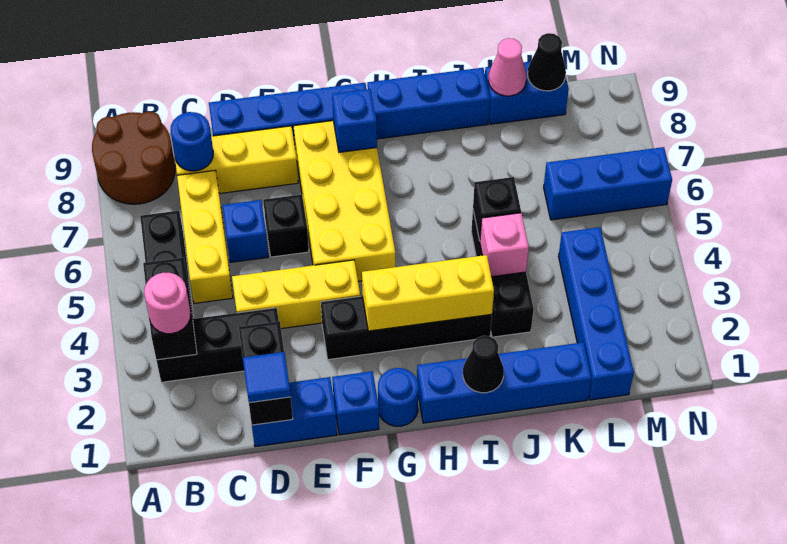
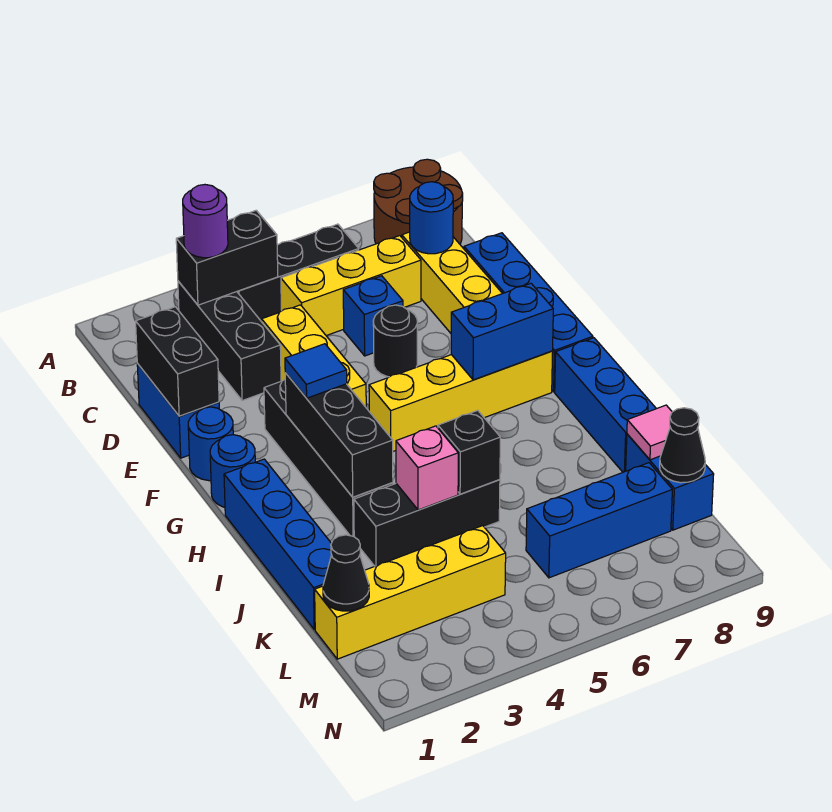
pink 1x1 round brick [144,273,191,334] -> purple 1x1 round brick [183,185,228,258]
black 1x2 brick [239,321,293,425] -> black 1x2 brick turned to [136,307,219,416]
blue 1x1 tile [243,352,291,403] -> blue 1x1 tile moved to [285,344,347,398]
black 1x1 brick [263,195,309,257] -> black 1x1 round brick [373,305,417,377]
blue 1x1 brick [332,371,379,435] -> blue 1x1 round brick [188,407,233,481]
yellow 2x4 brick [294,121,395,281] -> yellow 1x4 brick [369,351,553,451]
yellow 1x3 brick [362,255,494,331] -> black 1x3 brick [285,373,393,497]
blue 1x1 brick [332,89,377,152] -> blue 1x2 brick [451,283,553,380]
black 1x1 cone [463,336,504,393] -> black 1x1 cone moved to [323,535,369,611]
pink 1x1 cone [489,38,527,96] -> pink 1x1 tile [627,405,672,460]
blue 1x4 brick [558,227,634,400] -> yellow 1x4 brick [315,526,506,659]
blue 1x3 brick [544,147,672,220] -> blue 1x3 brick turned to [526,463,672,578]

